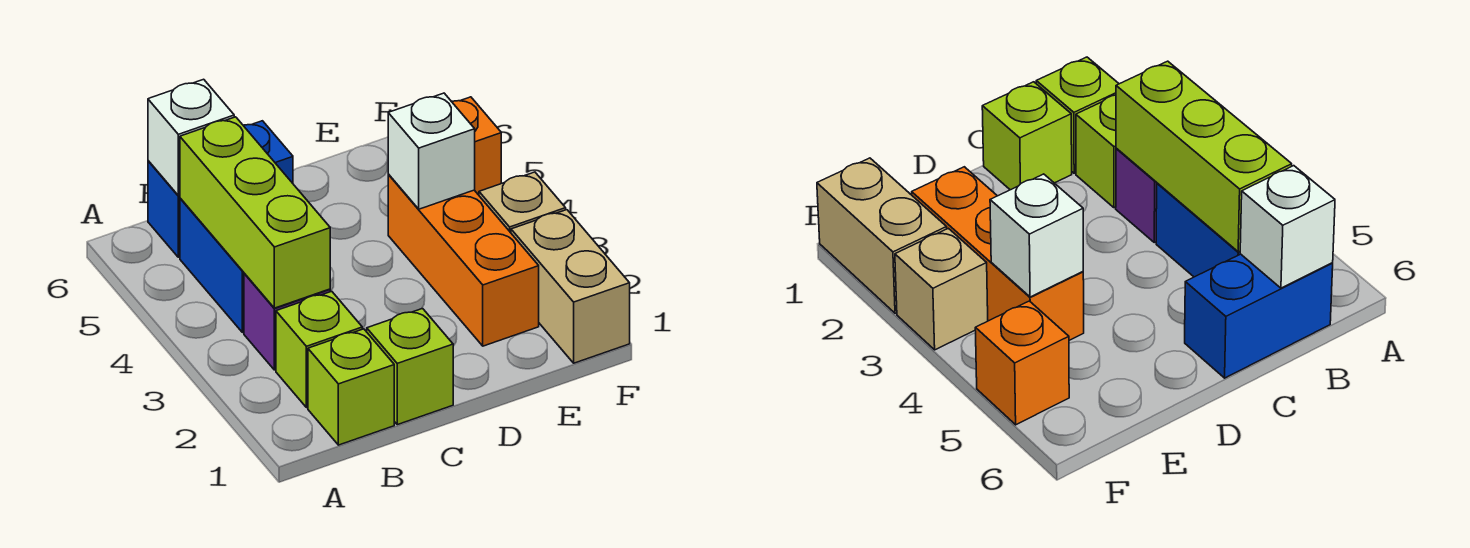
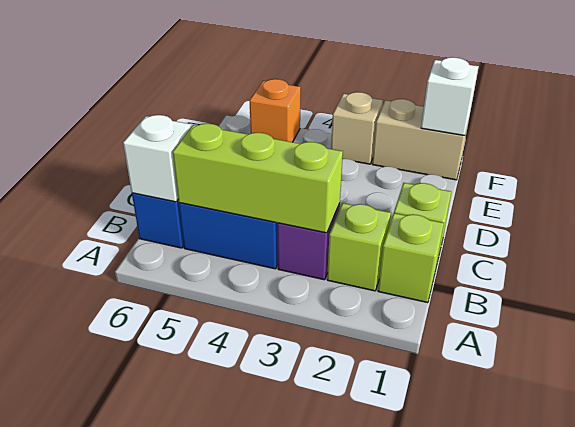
orange 1x3 brick [388,175,539,346] -> none
white 1x1 brick [388,93,475,209] -> white 1x1 brick moved to [421,57,479,136]

